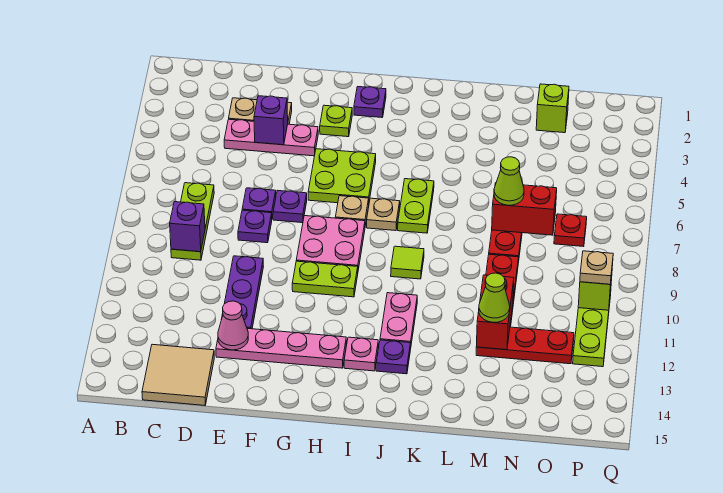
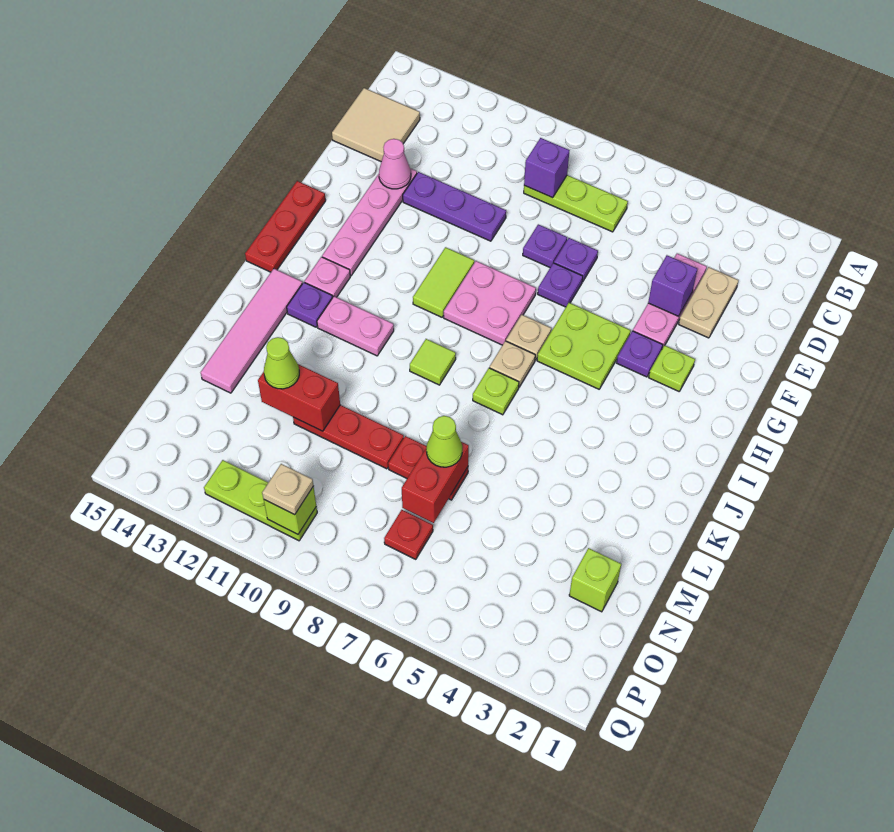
lime 1x2 plate [292,261,358,297] -> lime 1x2 tile [413,247,474,317]
purple 1x1 plate [354,87,386,117] -> purple 1x1 plate moved to [617,331,663,377]
lime 1x2 plate [398,179,434,233] -> lime 1x1 plate [473,368,519,415]
none -> pink 1x4 tile [201,269,302,393]
red 1x3 plate [476,327,574,364] -> red 1x3 plate moved to [245,181,326,272]

